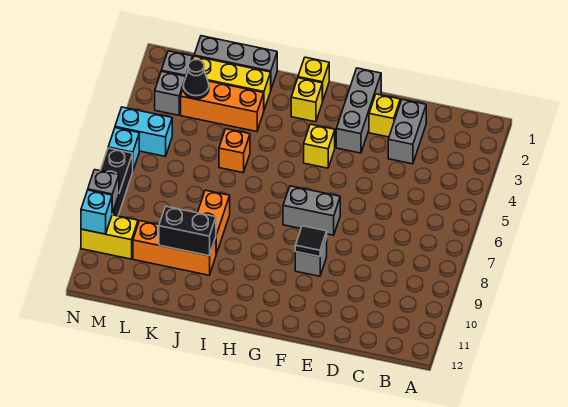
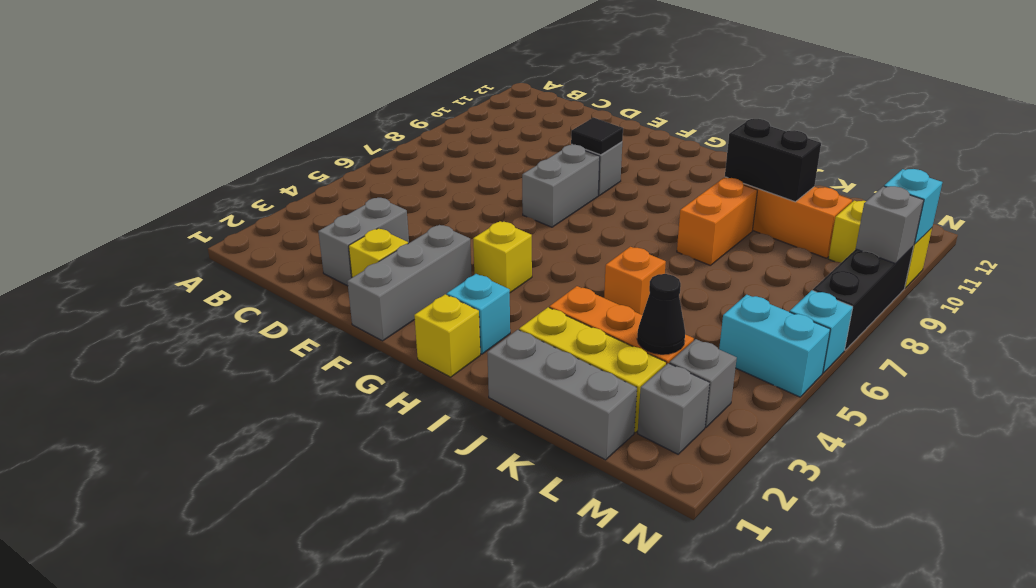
grey 1x2 brick [283,186,340,235] -> grey 1x2 brick turned to [522,145,600,227]
yellow 1x1 brick [291,78,322,122] -> cyan 1x1 brick [447,274,510,354]

